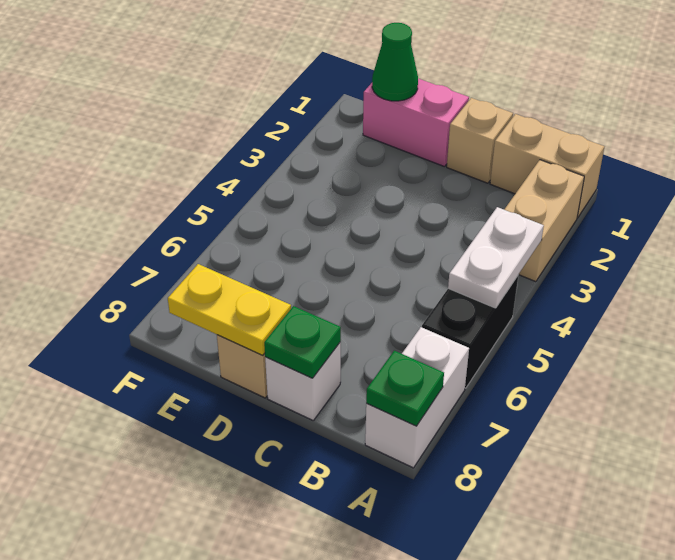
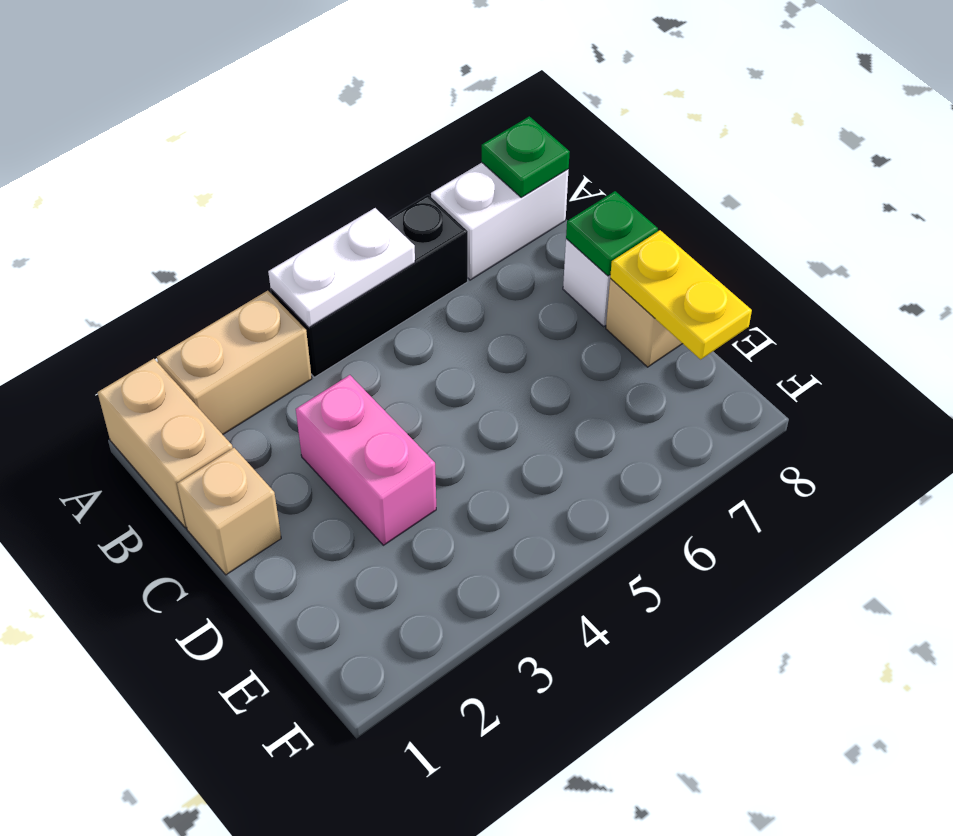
black 1x2 brick [422,276,518,388] -> black 1x3 brick [271,195,468,377]
pink 1x2 brick [363,79,469,167] -> pink 1x2 brick moved to [296,375,436,545]
green 1x1 cone [372,23,418,101] -> none

